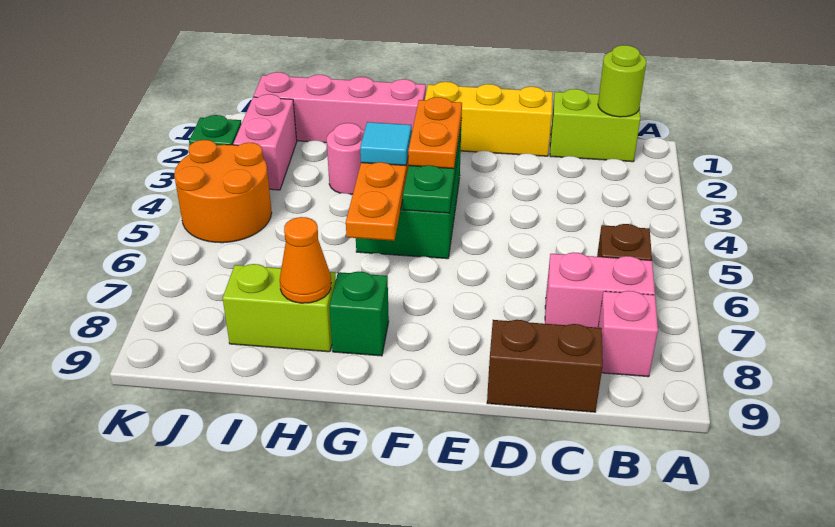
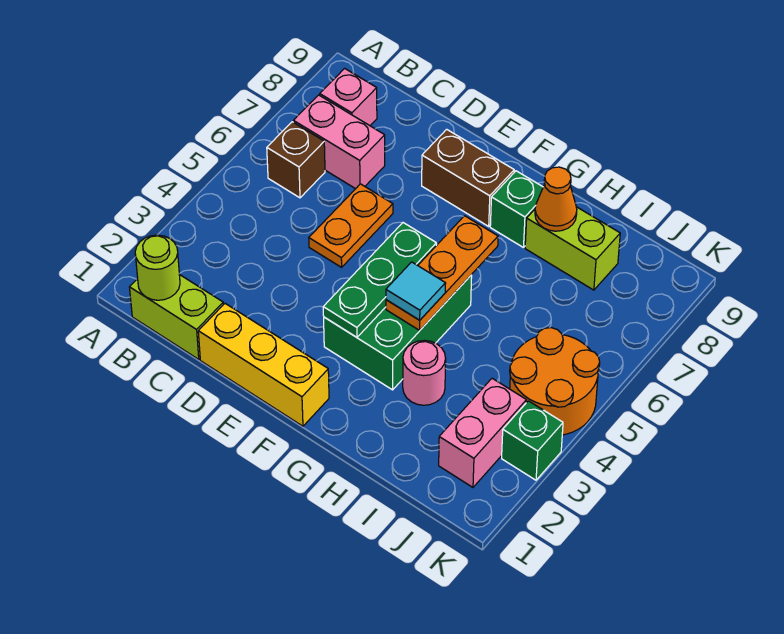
brown 1x2 brick [487,320,603,412] -> brown 1x2 brick moved to [422,129,514,226]
orange 1x2 plate [408,97,462,169] -> orange 1x2 plate moved to [309,184,393,267]
pink 1x4 brick [253,72,426,143] -> none

